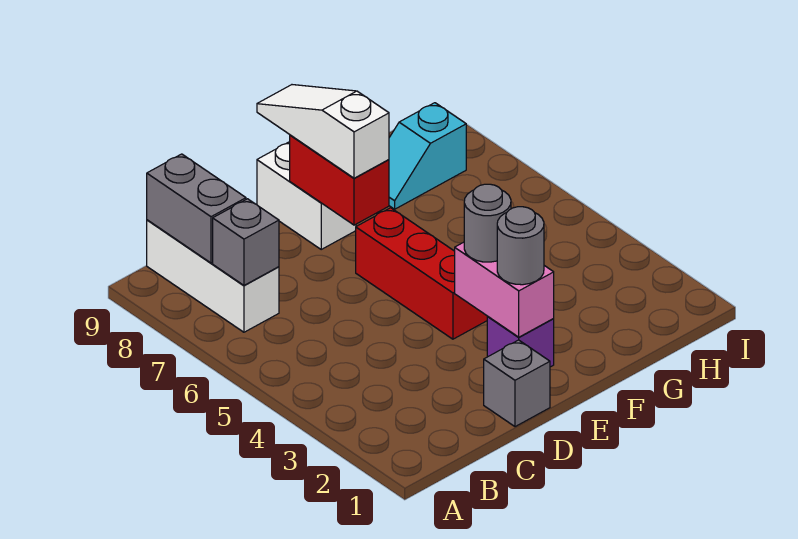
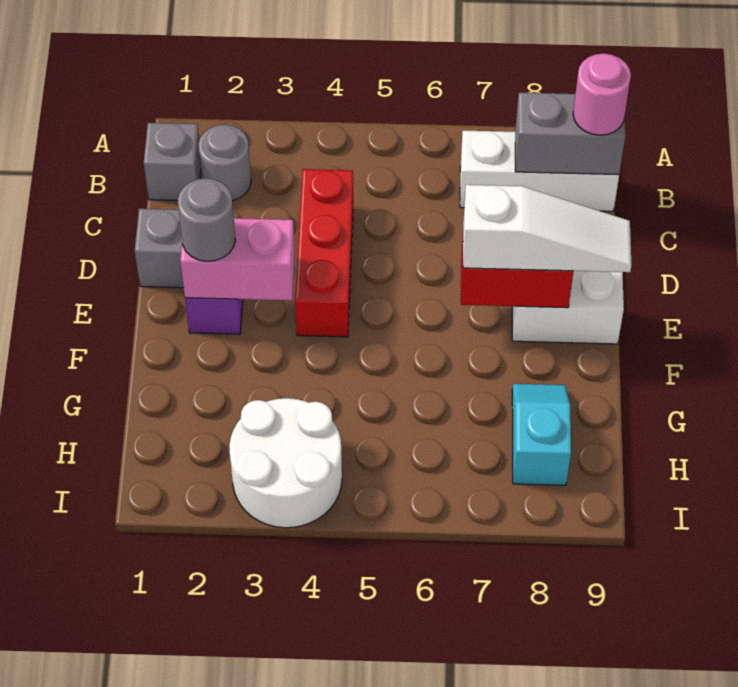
grey 1x1 brick [213,199,279,285] -> grey 1x1 brick moved to [144,123,201,200]
none -> pink 1x1 round brick [573,54,631,135]
grey 1x1 round brick [464,184,511,262] -> grey 1x1 round brick moved to [198,125,251,201]
red 1x3 brick [356,208,488,339] -> red 1x3 brick turned to [295,169,353,337]
none -> white 2x2 round brick [229,398,342,528]

